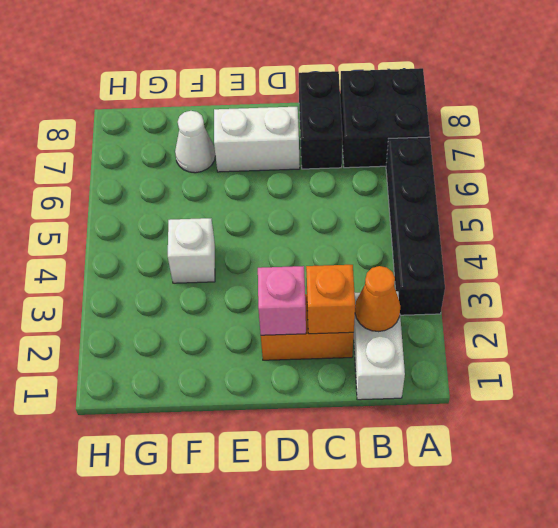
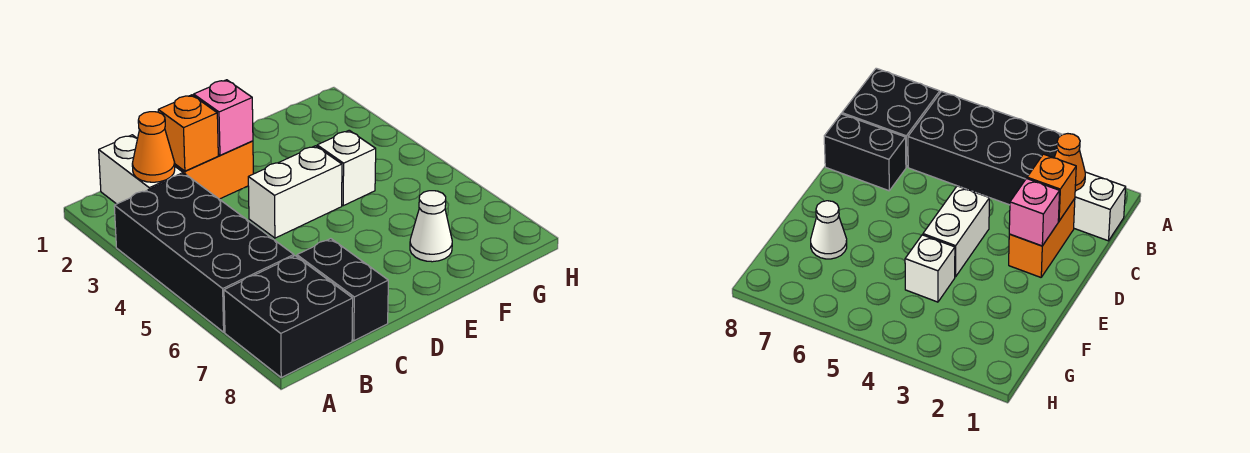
black 1x4 brick [386,137,445,315] -> black 2x4 brick [114,174,294,332]
white 1x2 brick [214,107,300,172] -> white 1x2 brick moved to [248,146,342,238]

